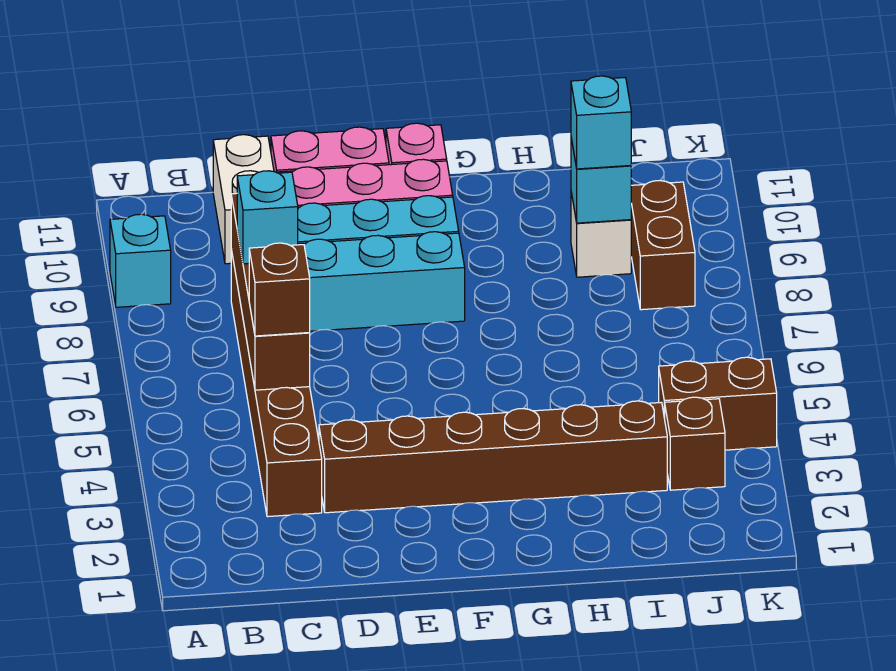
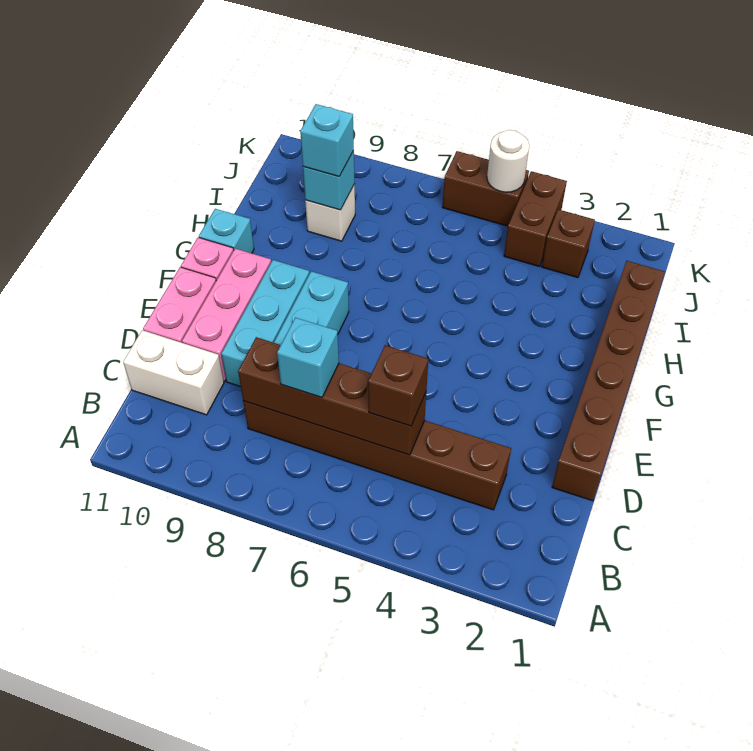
cyan 1x1 brick [110,214,171,307] -> cyan 1x1 brick moved to [199,209,254,253]
brown 1x6 brick [319,401,667,513] -> brown 1x6 brick moved to [552,261,665,501]
brown 1x2 brick [631,181,695,310] -> brown 1x2 brick moved to [443,151,529,226]
none -> white 1x1 round brick [487,130,529,192]

